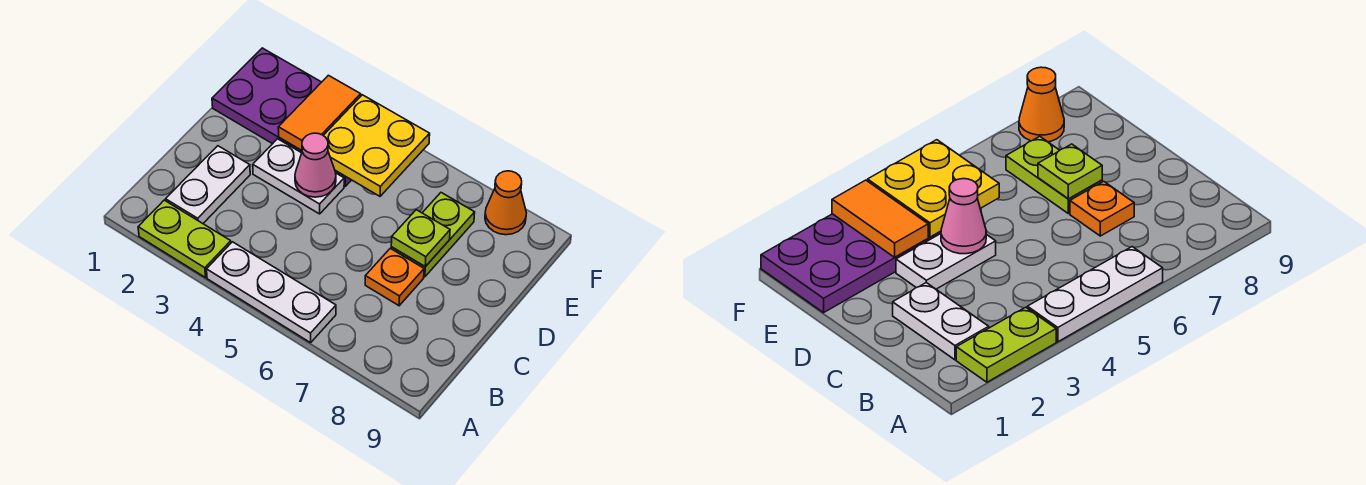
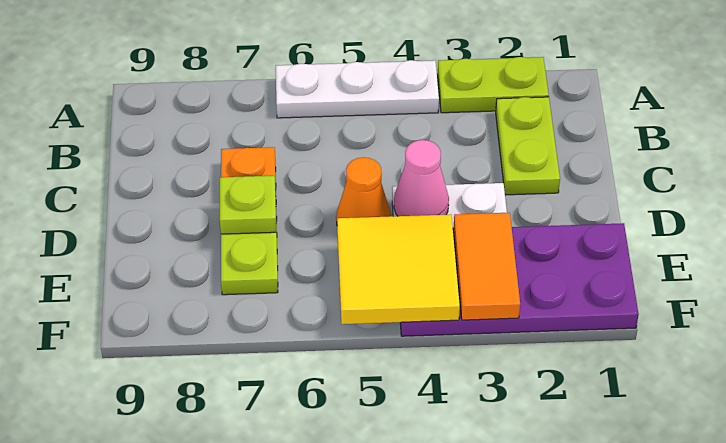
white 1x2 plate [166,146,250,223] -> lime 1x2 plate [496,97,560,195]
yellow 2x2 plate [323,95,430,196] -> yellow 2x2 tile [337,214,460,324]
orange 1x1 cone [485,171,526,235] -> orange 1x1 cone moved to [336,157,391,219]

